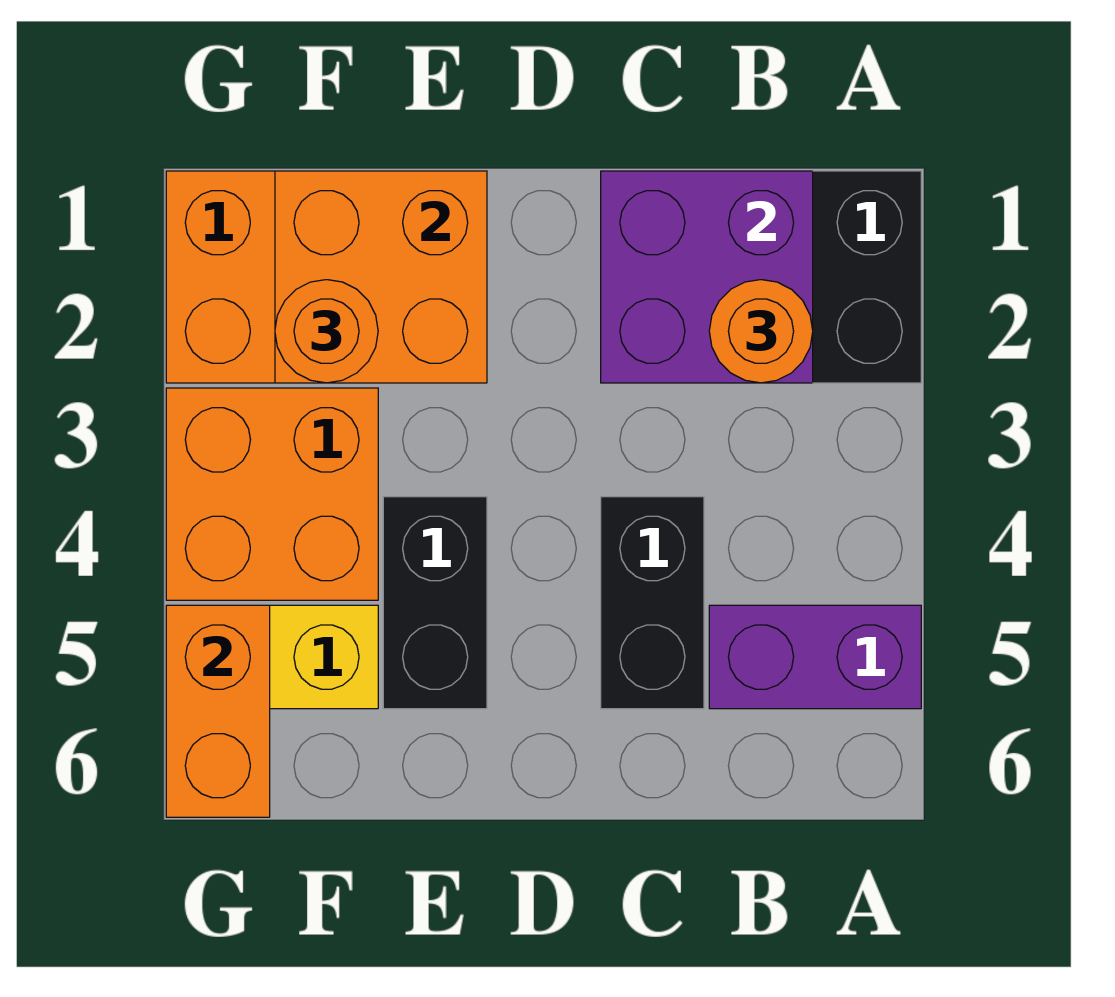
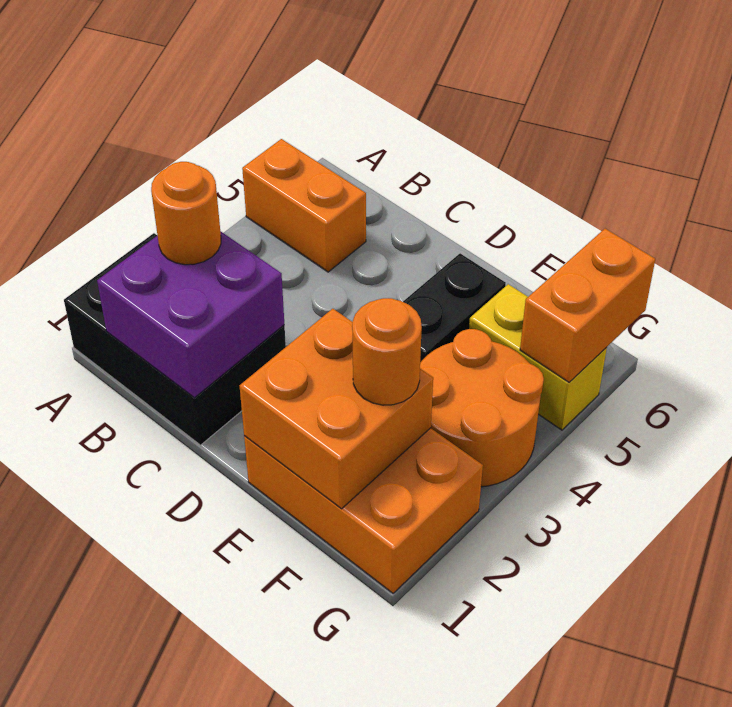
purple 1x2 brick [709,605,921,709] -> orange 1x2 brick [242,139,366,272]
black 1x2 brick [601,497,704,709] -> none
orange 2x2 brick [166,388,378,600] -> orange 2x2 round brick [420,329,544,487]

